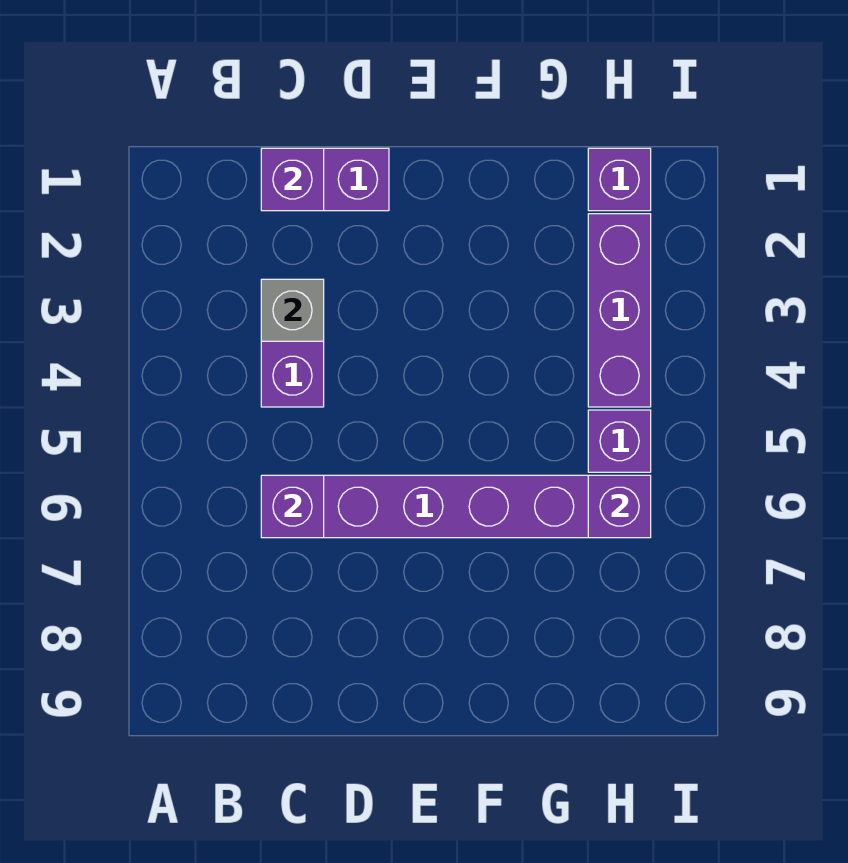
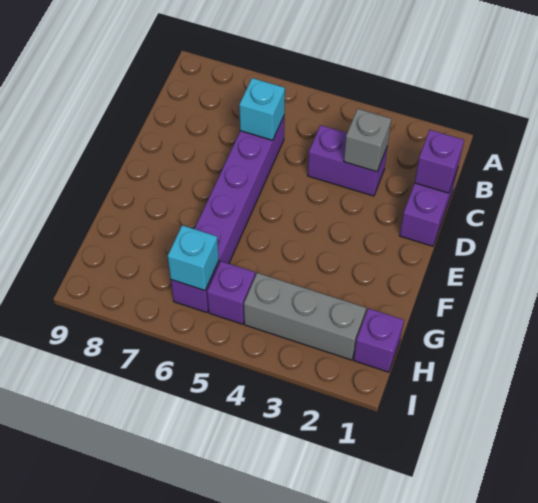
purple 1x1 brick [261,475,324,538] -> cyan 1x1 brick [239,78,285,140]
purple 1x3 brick [588,214,651,407] -> grey 1x3 brick [244,273,366,360]
purple 1x1 brick [588,475,651,538] -> cyan 1x1 brick [168,225,219,290]

